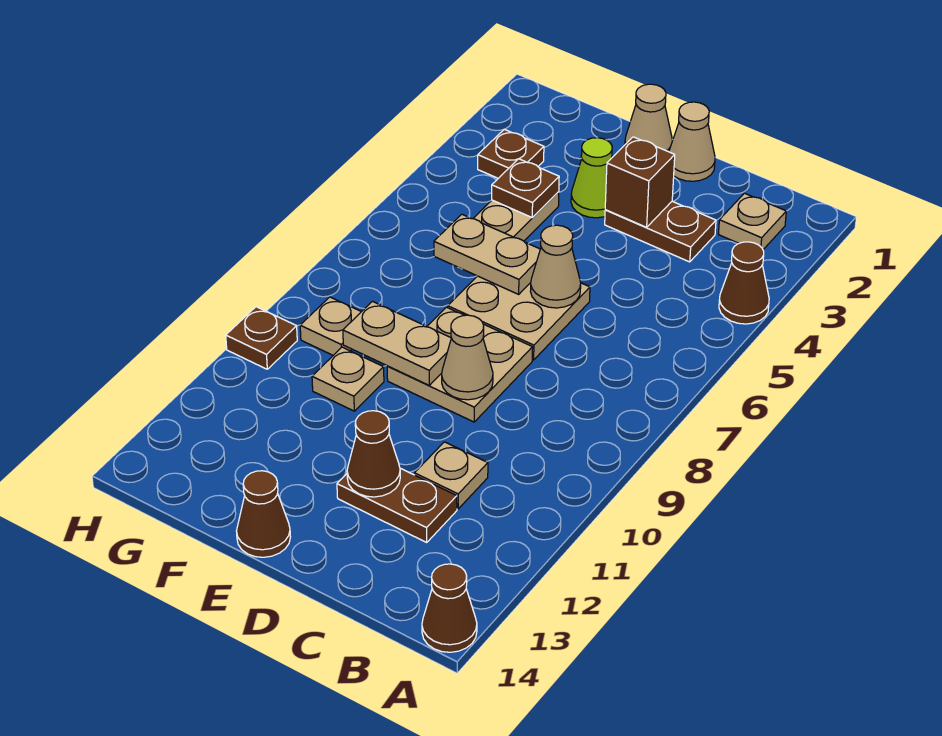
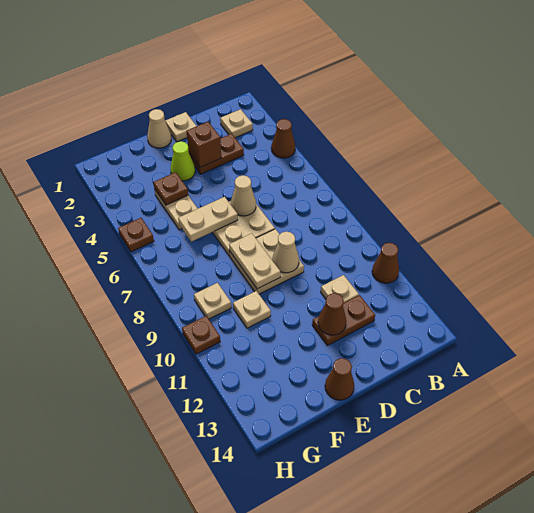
brown 1x1 cone [422,564,477,652] -> brown 1x1 cone moved to [372,243,399,283]
tan 1x1 cone [669,102,715,181] -> tan 1x1 plate [165,112,196,142]
tan 1x2 plate [343,301,451,385] -> tan 1x2 plate turned to [229,233,280,289]
brown 1x1 plate [478,129,544,178] -> brown 1x1 plate moved to [118,218,154,252]

